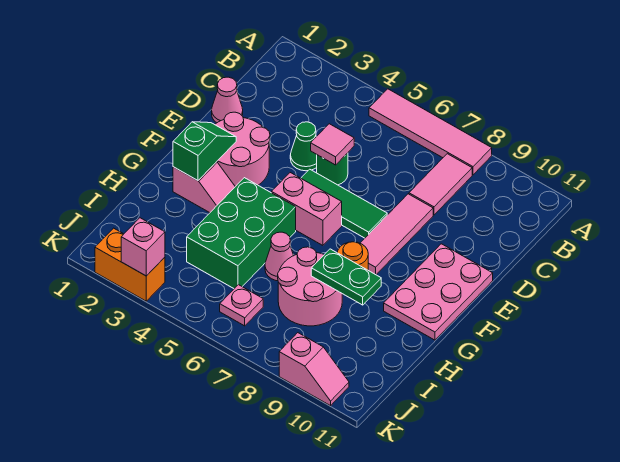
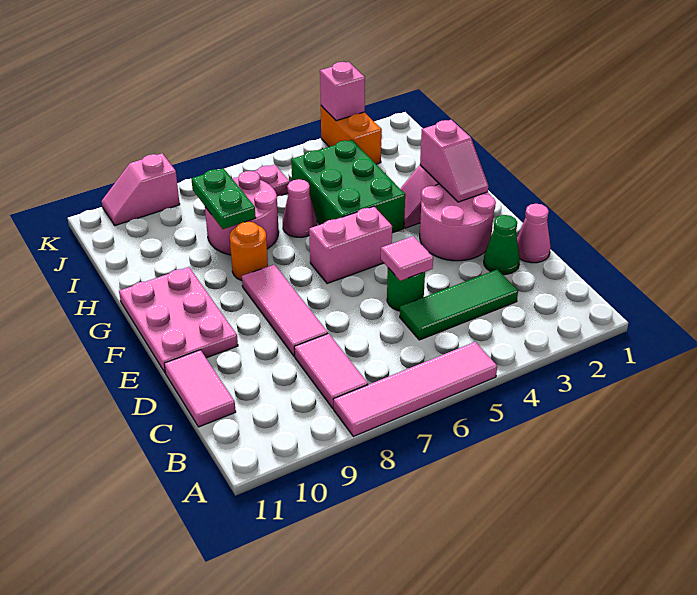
none -> pink 1x2 tile [164,350,236,427]
green 1x1 cone [290,122,317,171] -> green 1x1 cone moved to [484,215,520,275]
green 1x3 tile [301,169,387,238] -> green 1x3 tile moved to [400,270,518,340]
green 1x2 slope [173,122,236,181] -> pink 1x2 slope [420,120,488,202]
green 1x2 plate [311,249,381,305] -> green 1x2 plate turned to [191,168,256,229]
orange 1x2 brick [95,228,165,301] -> orange 1x2 brick turned to [321,106,382,164]

